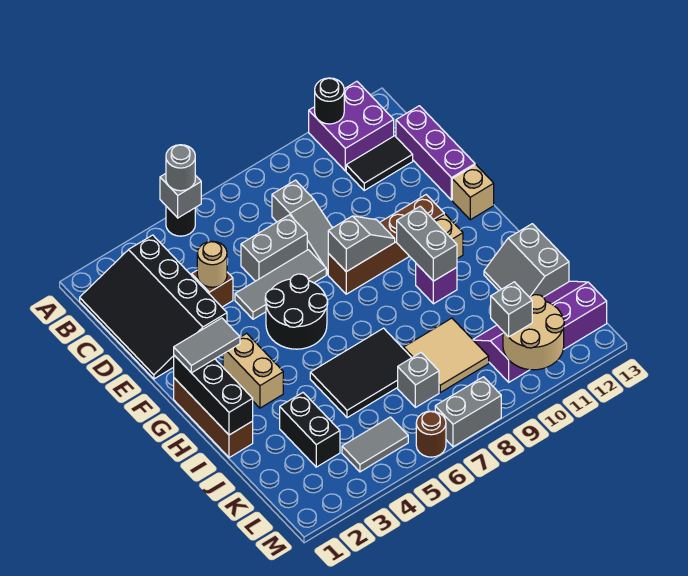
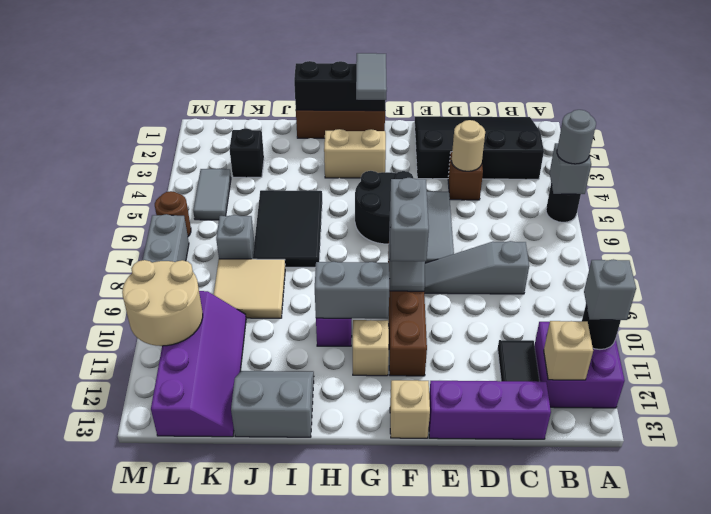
none -> tan 1x1 brick [544,321,593,380]
grey 1x2 brick [241,215,307,281] -> grey 1x2 brick moved to [390,178,429,261]
black 1x2 brick [280,393,340,467] -> black 1x1 brick [229,129,264,177]
grey 1x1 brick [491,282,532,337] -> grey 1x1 brick moved to [584,259,636,320]

